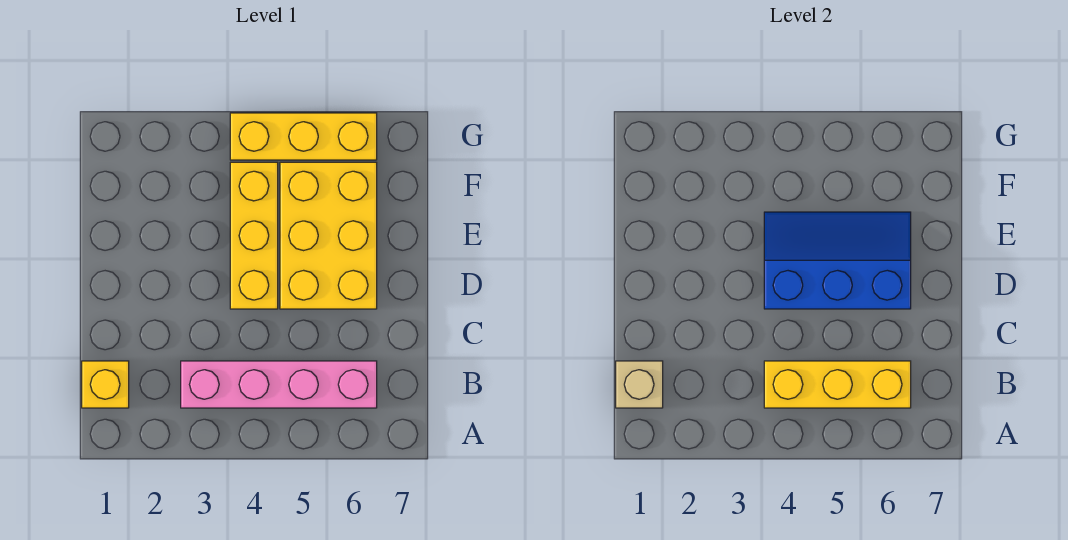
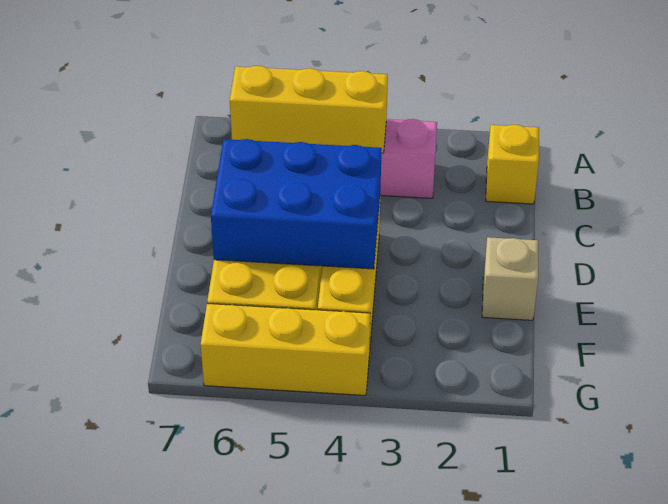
tan 1x1 brick [616,361,663,408] -> tan 1x1 brick moved to [482,237,538,320]
blue 2x3 slope [764,212,911,309] -> blue 2x3 brick [211,139,382,269]

